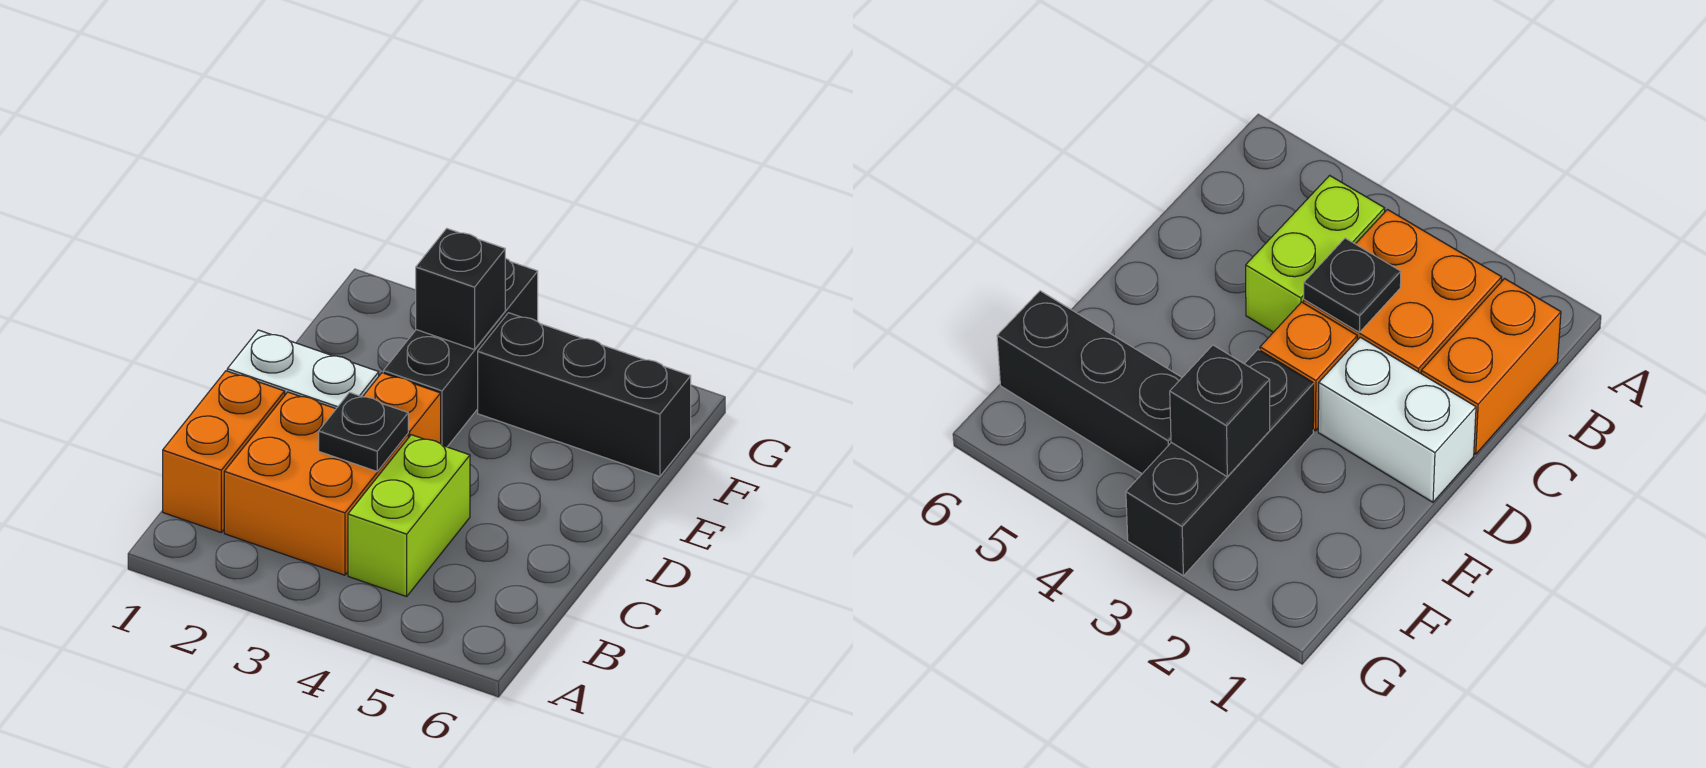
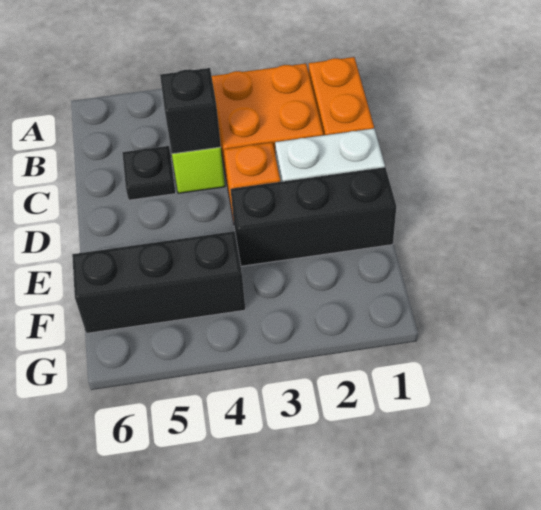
black 1x1 plate [319,392,408,471] -> black 1x1 plate moved to [122,146,176,200]
black 1x3 brick [383,258,538,447] -> black 1x3 brick turned to [230,167,396,266]
black 1x1 brick [416,228,505,350] -> black 1x1 brick moved to [160,68,221,154]

